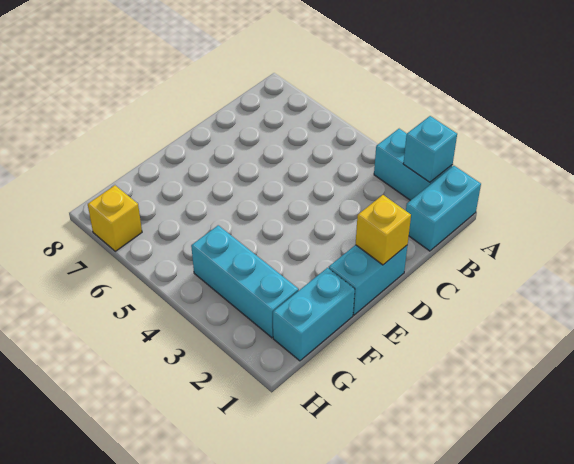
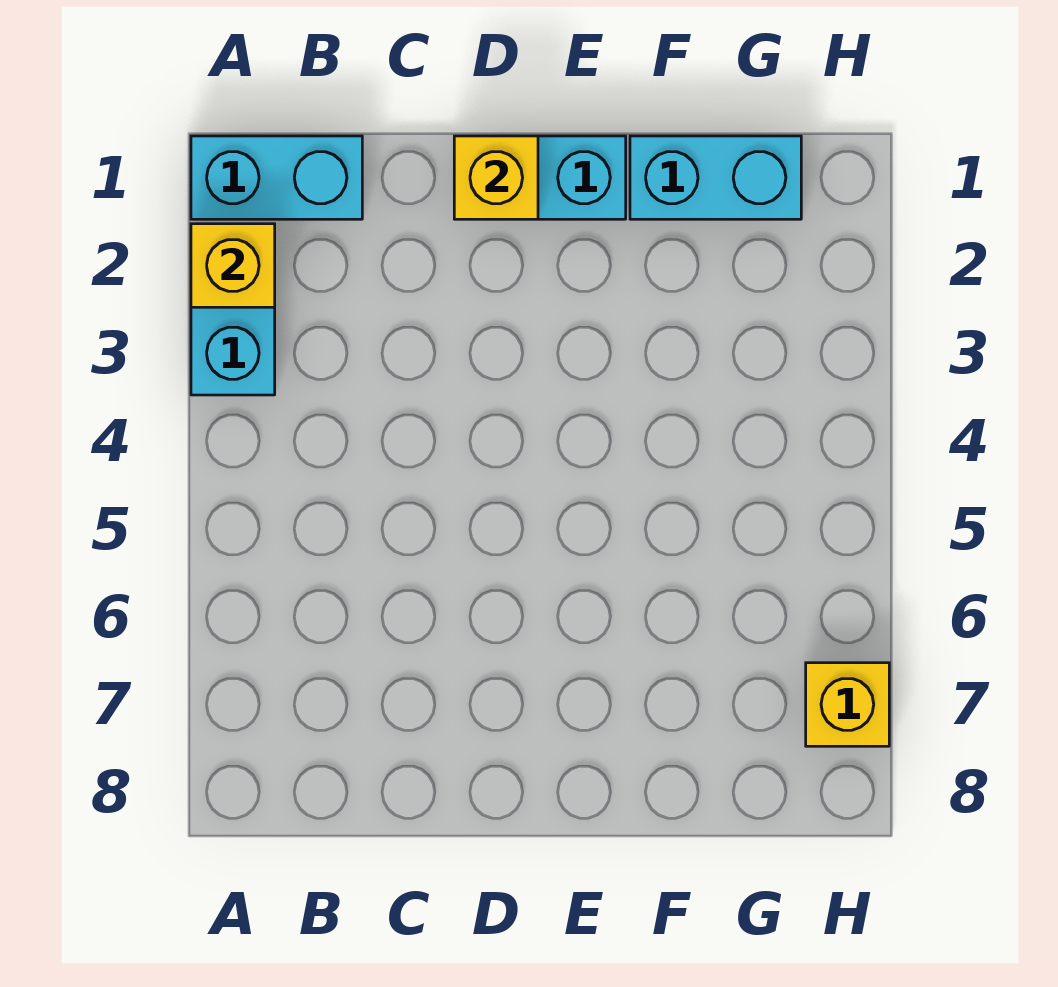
cyan 1x1 brick [403,116,457,182] -> yellow 1x1 brick [191,224,275,307]
cyan 1x3 brick [191,225,299,338] -> none

